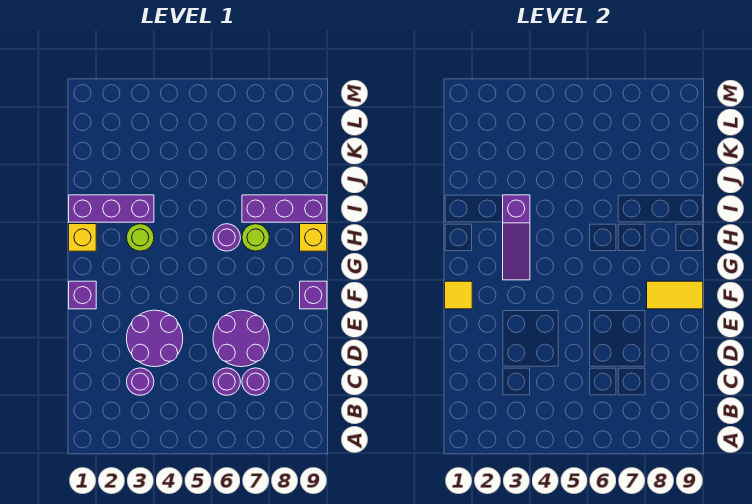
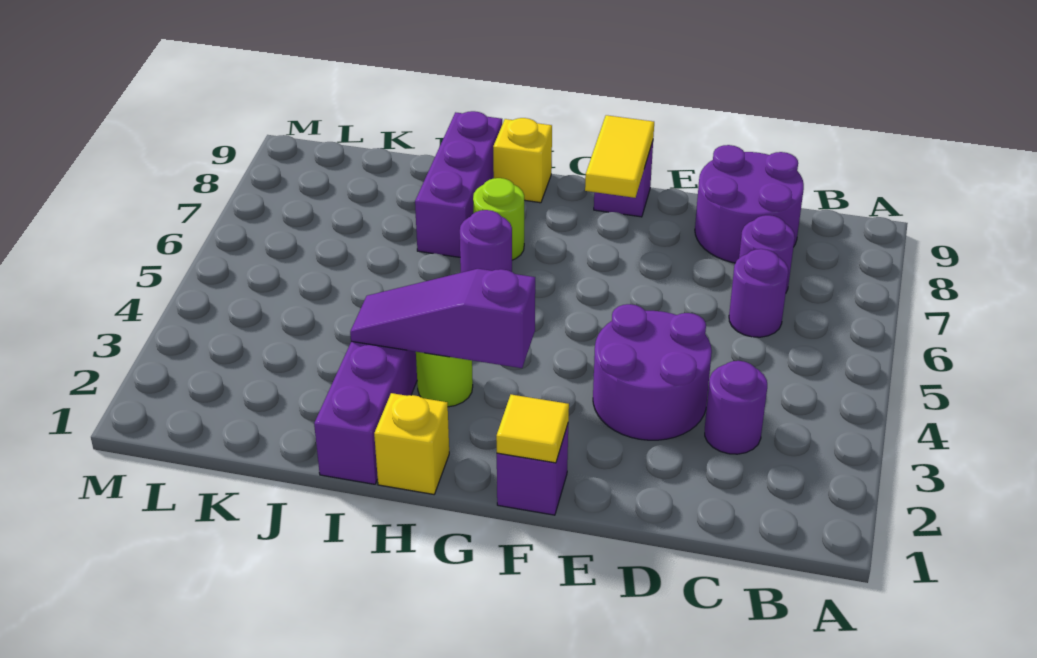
purple 2x2 round brick [213,310,269,367] -> purple 2x2 round brick moved to [695,145,804,263]
purple 1x3 slope [503,195,530,280] -> purple 1x3 slope turned to [350,269,535,368]

